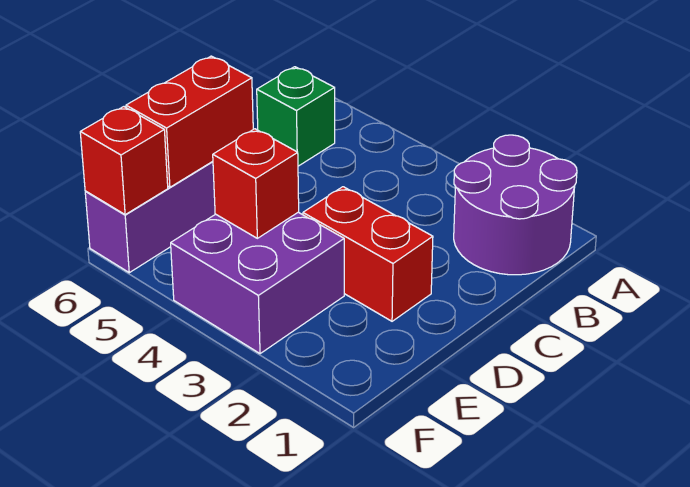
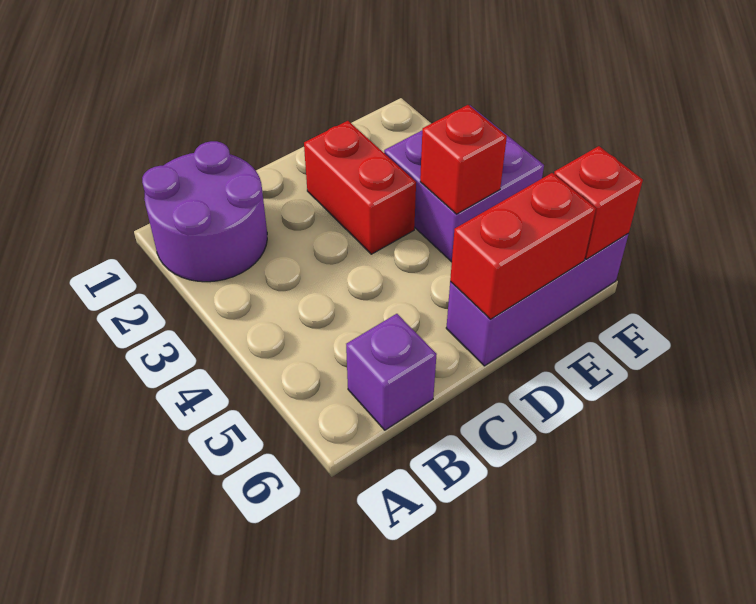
green 1x1 brick [257,67,335,166] -> purple 1x1 brick [346,314,437,430]

